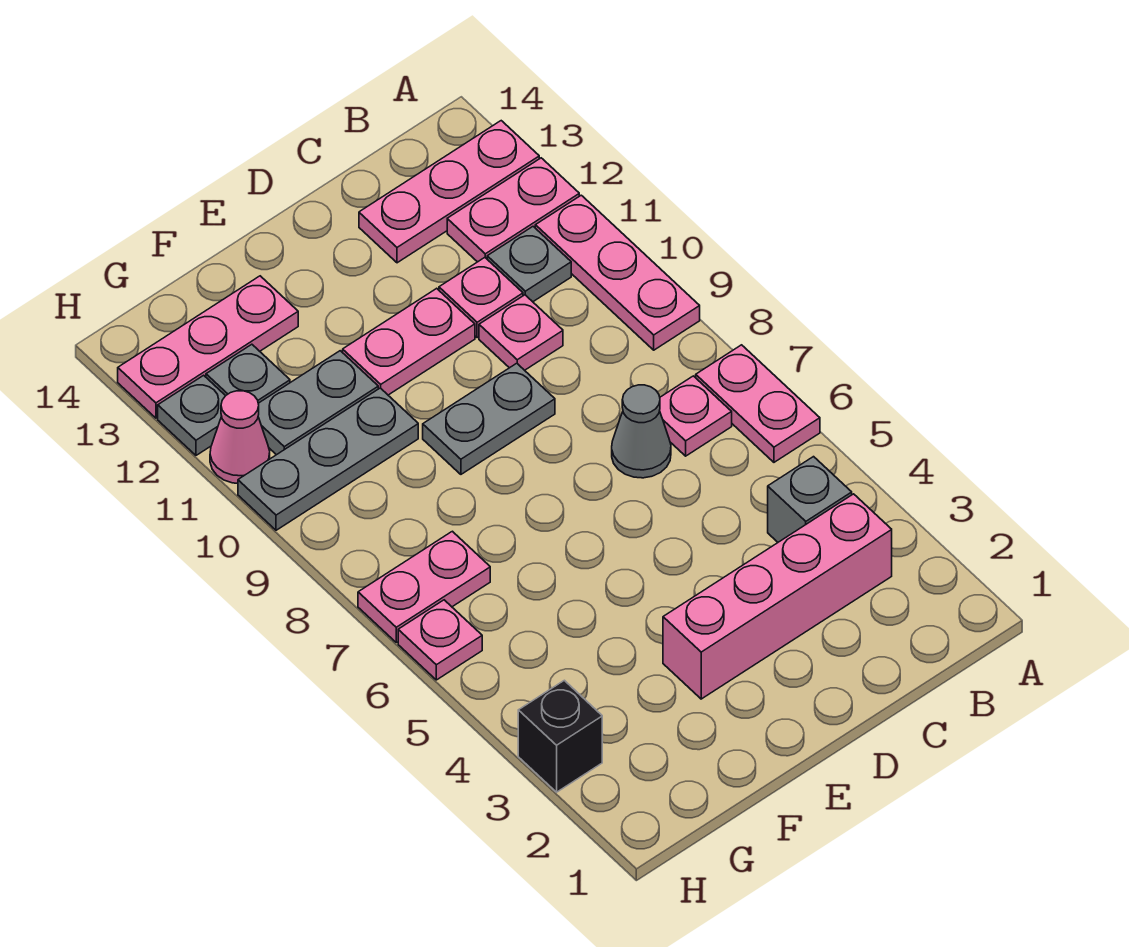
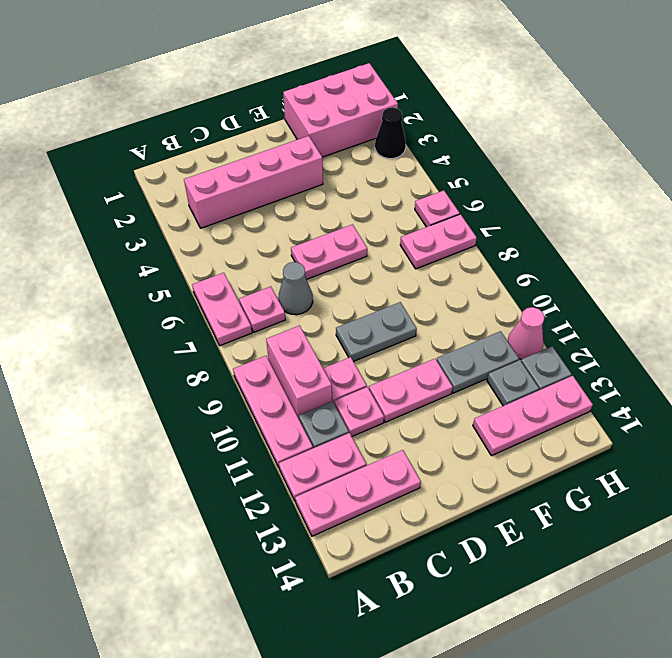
grey 1x1 brick [768,457,852,542] -> none
none -> pink 1x2 brick [266,326,332,419]
none -> pink 1x2 plate [291,225,367,279]
none -> pink 2x3 brick [283,63,398,157]
grey 1x3 plate [238,388,418,530] -> none
black 1x1 brick [518,680,602,792] -> black 1x1 cone [375,107,406,159]

